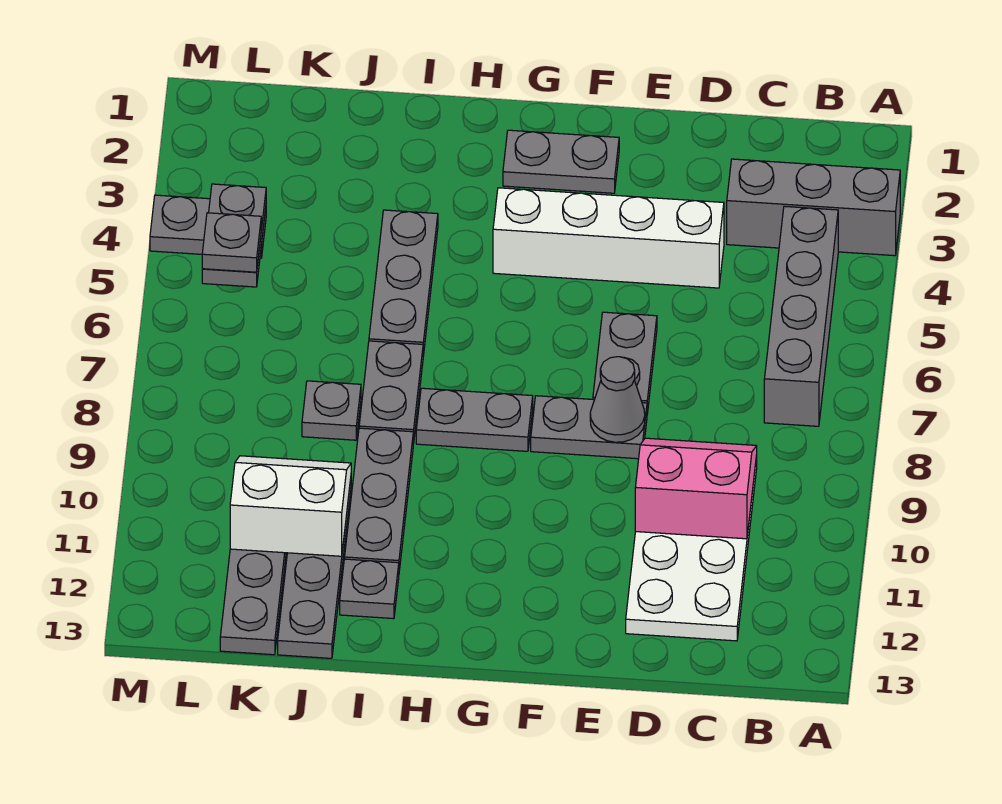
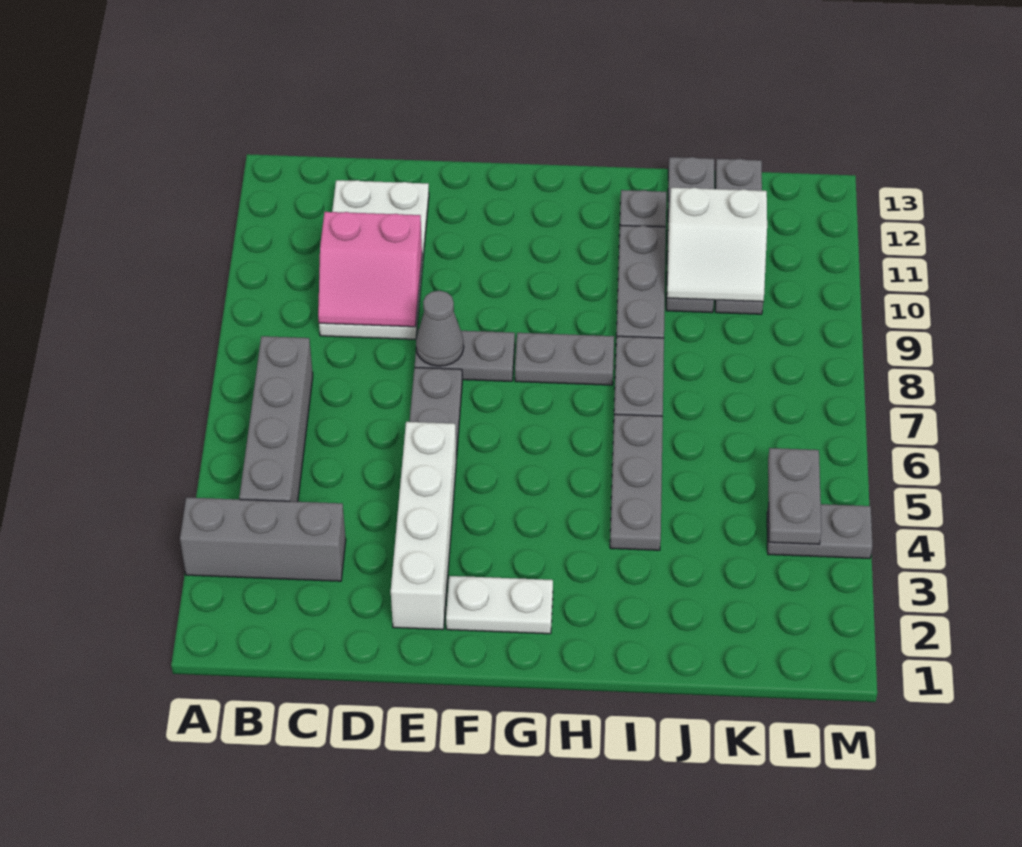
white 1x4 brick [493,188,724,288] -> white 1x4 brick turned to [391,422,456,630]
grey 1x2 plate [503,130,619,193] -> white 1x2 plate [446,576,553,634]
grey 1x1 plate [302,381,361,440] -> none
grey 1x1 plate [202,213,261,272] -> none

